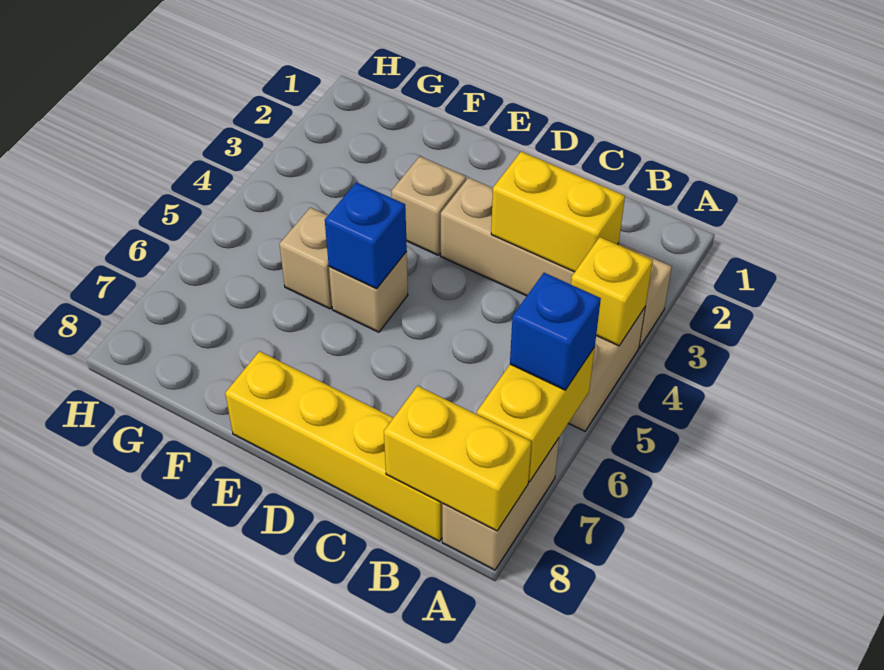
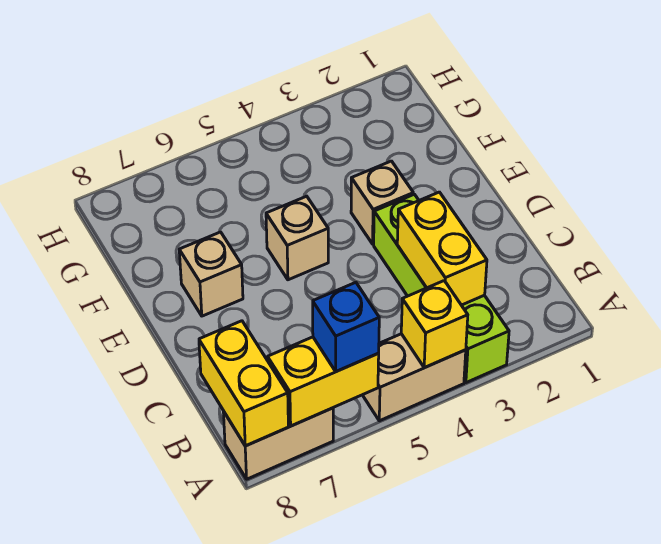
tan 1x4 brick [441,178,672,347] -> lime 1x4 brick [374,194,509,383]
yellow 1x4 brick [225,351,443,541] -> none
blue 1x1 brick [325,182,407,289] -> none
tan 1x1 brick [279,207,332,309] -> tan 1x1 brick moved to [179,232,243,316]

